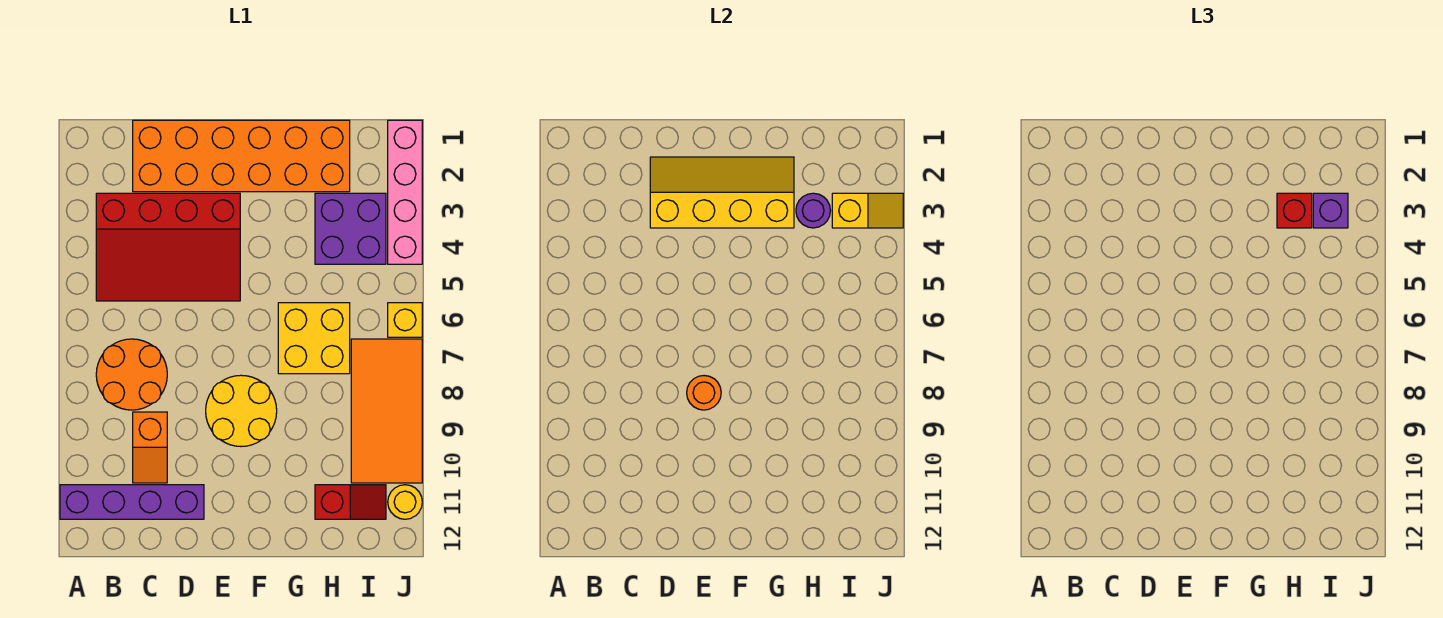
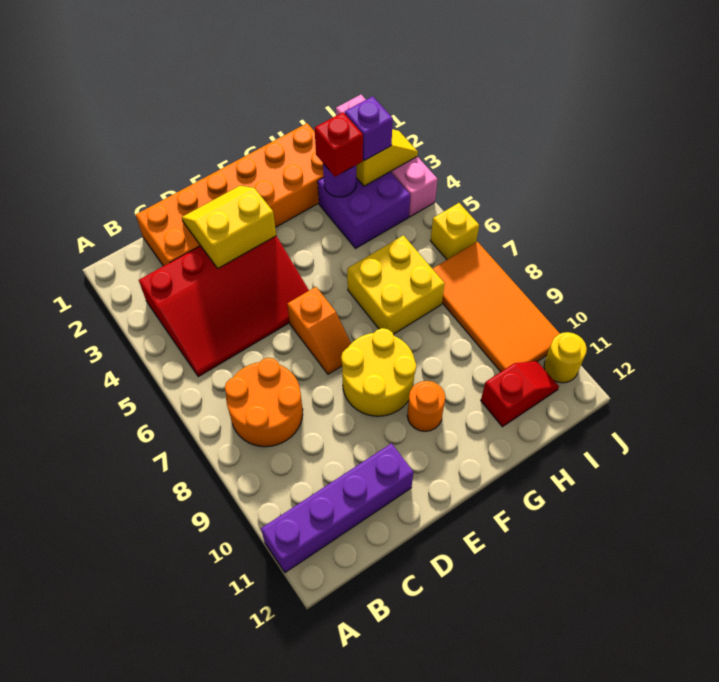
orange 1x2 slope [133,412,167,483] -> orange 1x2 slope moved to [287,287,351,374]
yellow 2x4 slope [650,157,794,228] -> yellow 2x2 slope [182,186,276,268]
orange 1x1 round brick [687,376,721,410] -> orange 1x1 round brick moved to [407,381,445,431]

